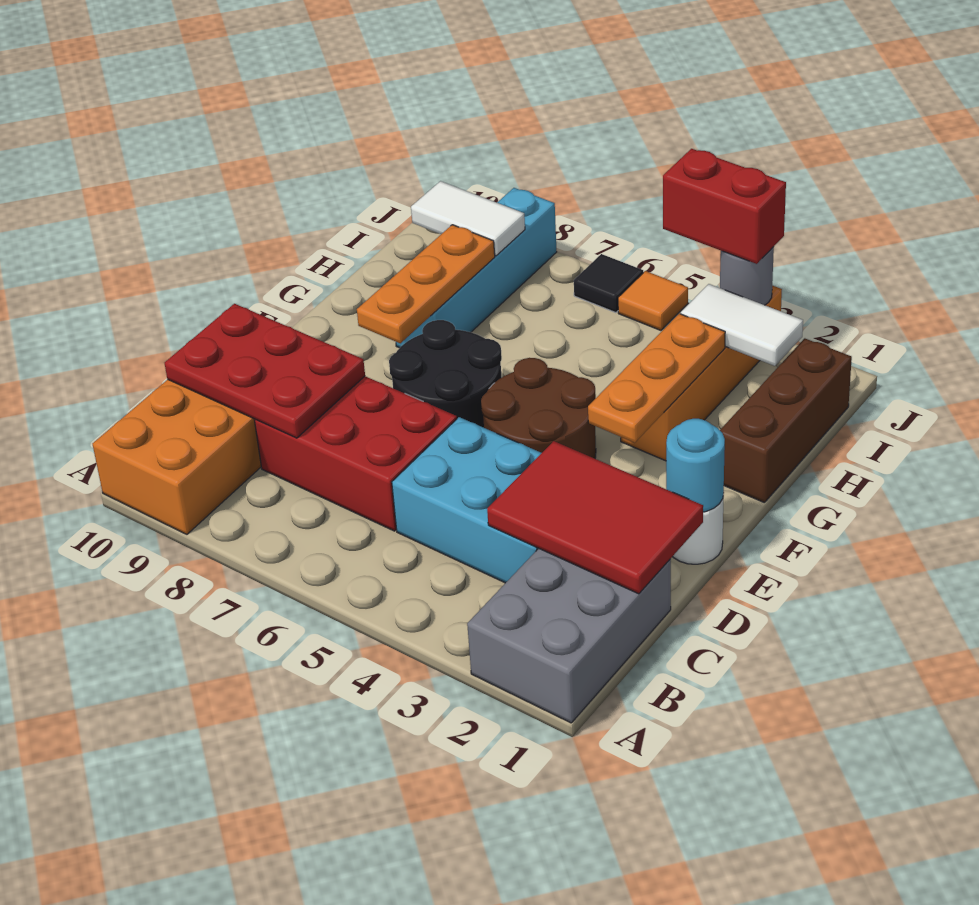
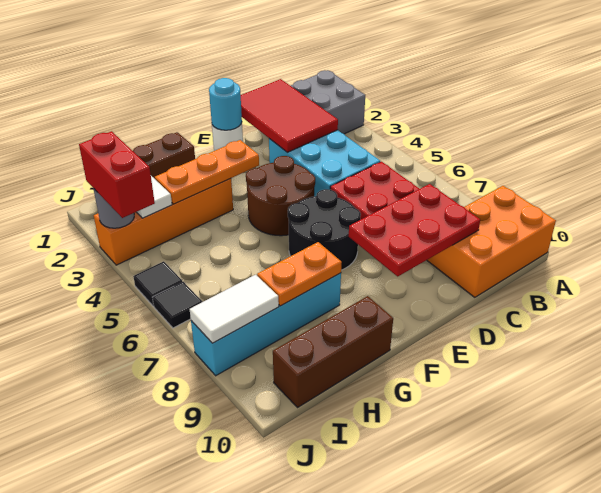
red 2x3 plate [165,304,365,438] -> red 2x3 plate turned to [349,184,480,276]
orange 1x3 plate [357,225,495,343] -> orange 1x2 plate [257,242,342,306]
none -> brown 1x3 brick [273,296,393,408]
white 1x2 tile [411,181,525,256] -> white 1x2 tile turned to [190,275,279,343]
orange 1x1 tile [618,271,688,330] -> black 1x1 tile [133,261,182,306]

